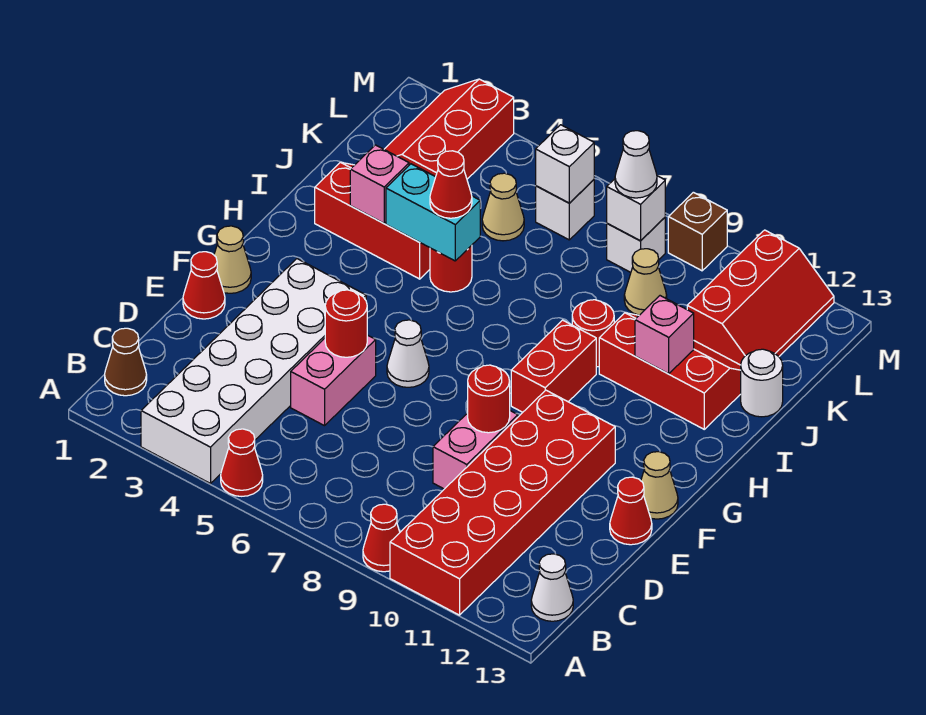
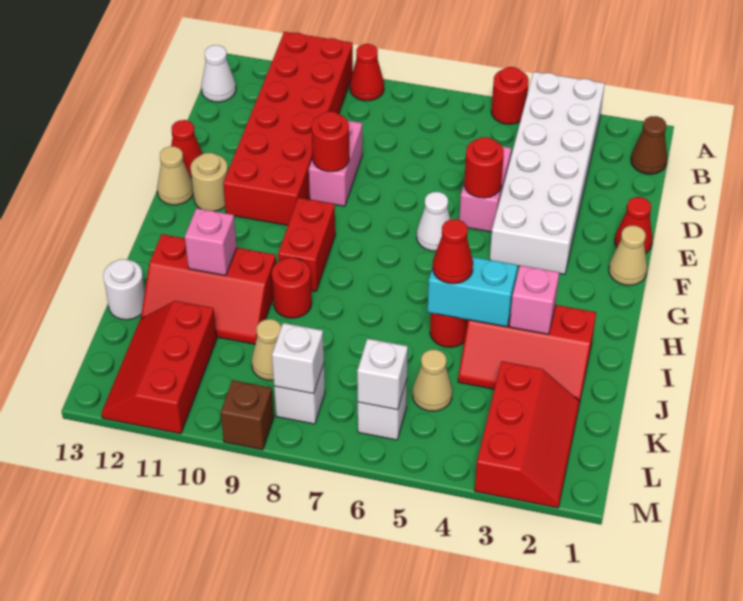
red 1x1 cone [221,429,263,496] -> red 1x1 round brick [491,67,529,124]
none -> tan 1x1 round brick [191,153,228,211]
white 1x1 cone [615,131,657,198] -> none

